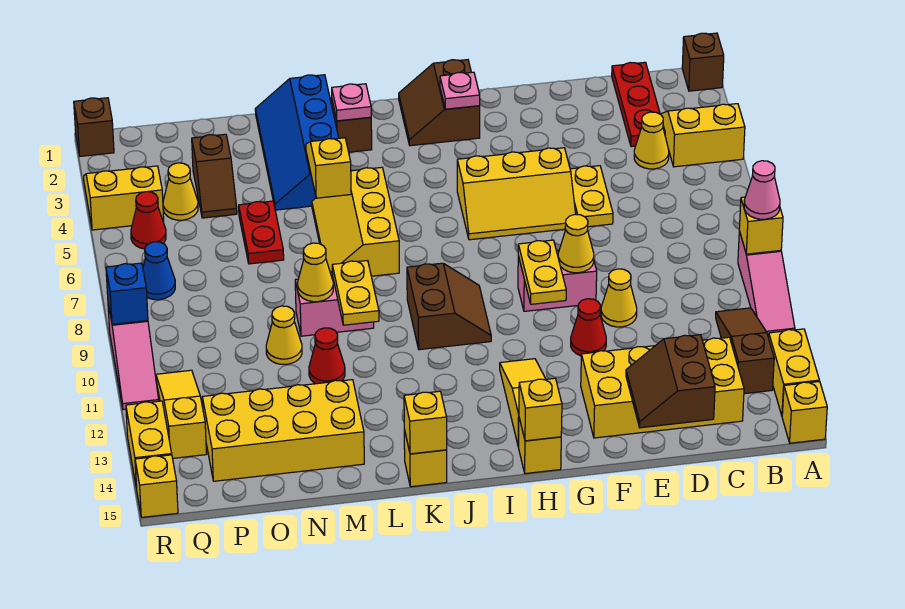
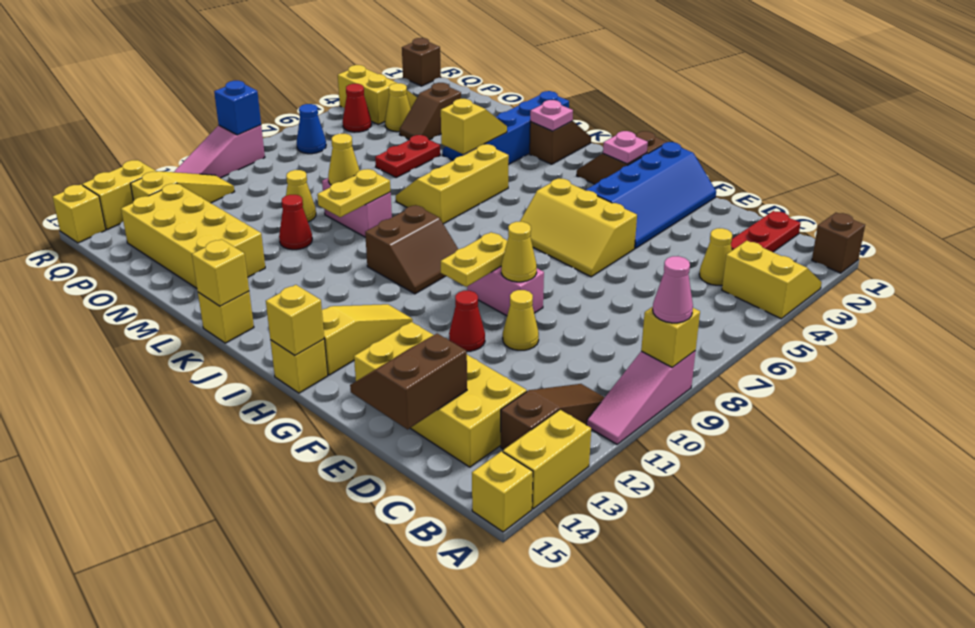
yellow 1x2 plate [570,166,613,227] -> none
none -> blue 2x4 slope [586,142,716,248]

